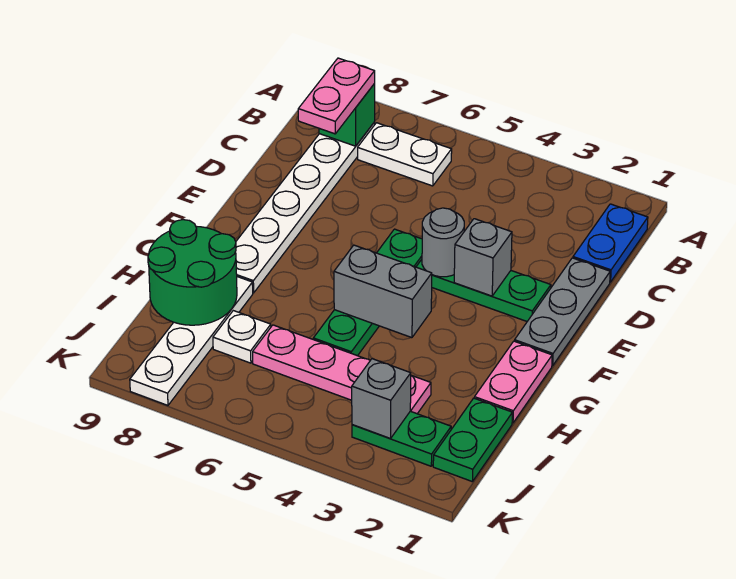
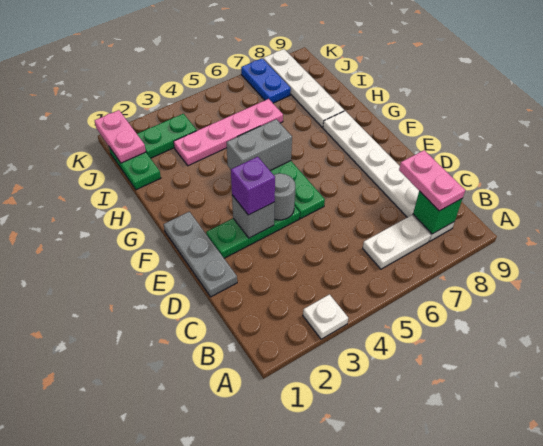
blue 1x2 plate [573,204,648,282] -> blue 1x2 plate moved to [241,58,291,103]
none -> purple 1x1 brick [231,157,275,215]
pink 1x2 plate [475,341,552,423] -> pink 1x2 plate moved to [94,110,146,163]
green 2x2 round brick [148,220,237,325] -> none
white 1x1 plate [213,311,271,363] -> white 1x1 plate moved to [303,294,348,339]
grey 1x1 brick [352,359,411,438] -> none

